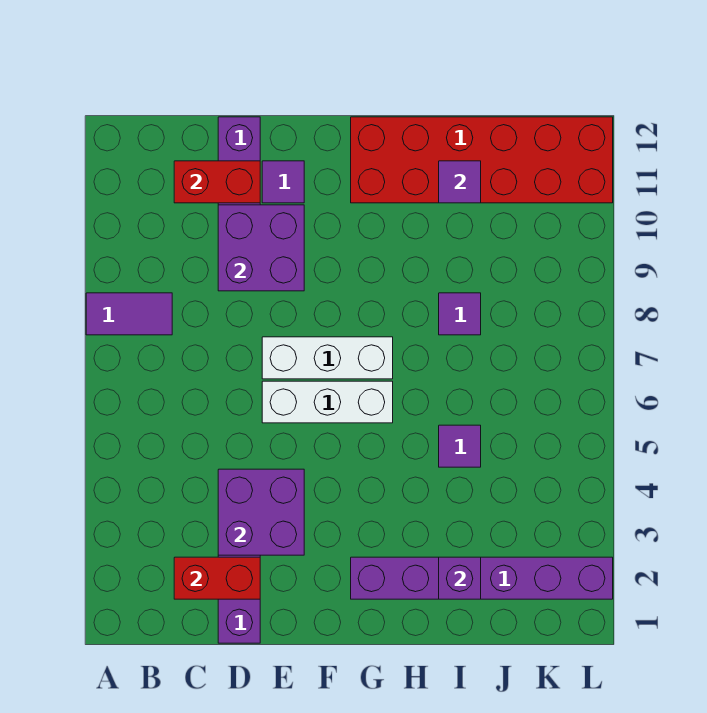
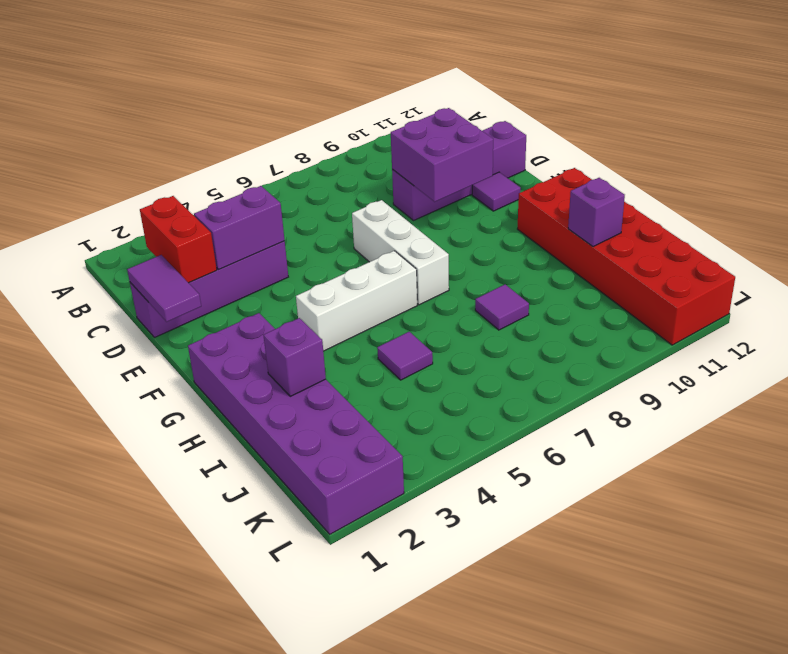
purple 1x2 tile [86,293,172,335] -> purple 1x2 tile moved to [127,255,201,322]
red 1x2 brick [174,161,260,203] -> none
purple 2x2 brick [218,469,304,555] -> purple 1x2 brick [194,186,285,270]
white 1x3 brick [262,381,393,423] -> white 1x3 brick turned to [296,251,417,351]
purple 1x6 brick [351,557,613,599] -> purple 2x6 brick [188,313,404,534]
purple 1x1 tile [439,161,481,203] -> purple 1x1 brick [568,178,625,247]

